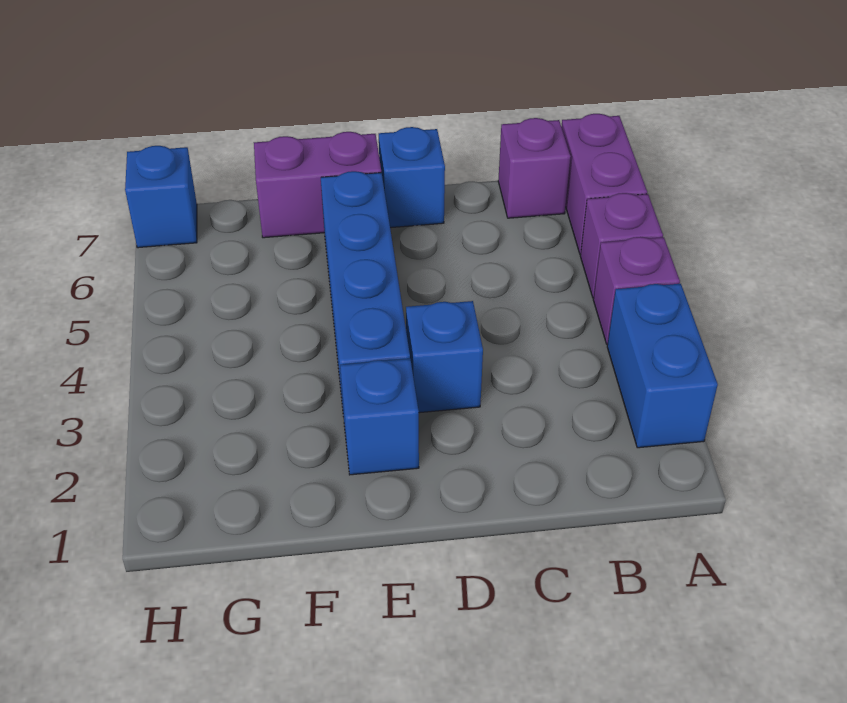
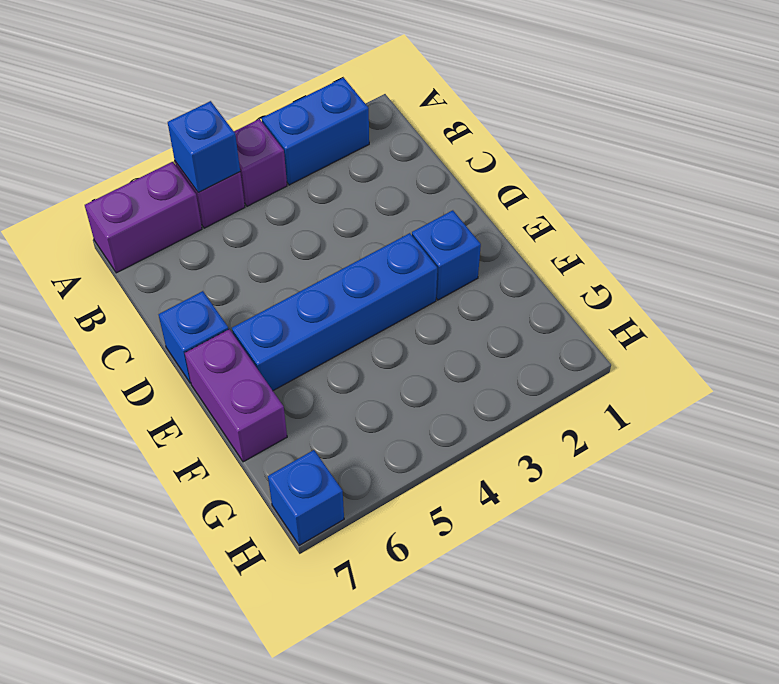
purple 1x1 brick [498,118,571,218] -> none
blue 1x1 brick [406,301,483,413] -> blue 1x1 brick moved to [168,101,240,193]

